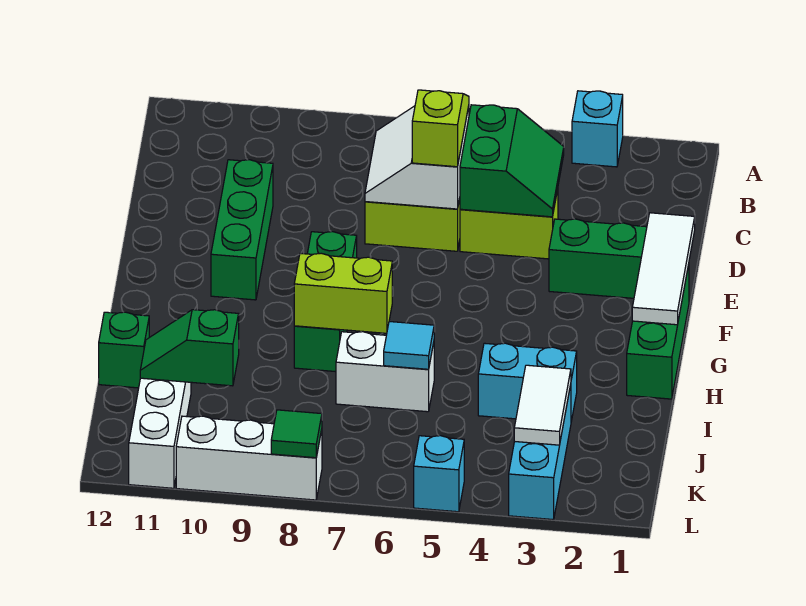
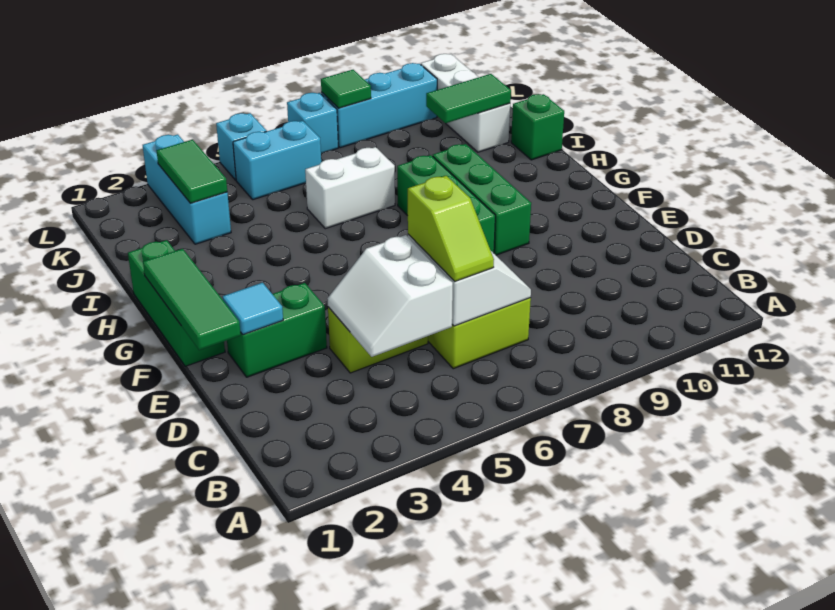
cyan 1x1 brick [572,91,623,167] -> cyan 1x1 brick moved to [287,93,338,153]
green 2x2 slope [460,105,564,217] -> white 2x2 slope [328,235,453,357]
green 1x3 brick [211,160,273,300] -> green 1x3 brick moved to [433,144,531,255]
white 1x3 tile [632,213,695,325] -> green 1x3 tile [143,249,241,350]
lime 1x2 brick [294,253,392,333] -> none
cyan 1x2 brick [478,343,577,421] -> cyan 1x2 brick moved to [233,121,321,200]
cyan 1x1 tile [384,322,434,369] -> cyan 1x1 tile moved to [223,283,283,335]
white 1x2 tile [514,365,571,445] -> green 1x2 tile [156,140,227,203]
green 1x2 slope [140,310,239,386] -> green 1x2 tile [426,74,511,123]
white 1x3 brick [176,416,322,500] -> cyan 1x3 brick [321,63,437,148]

